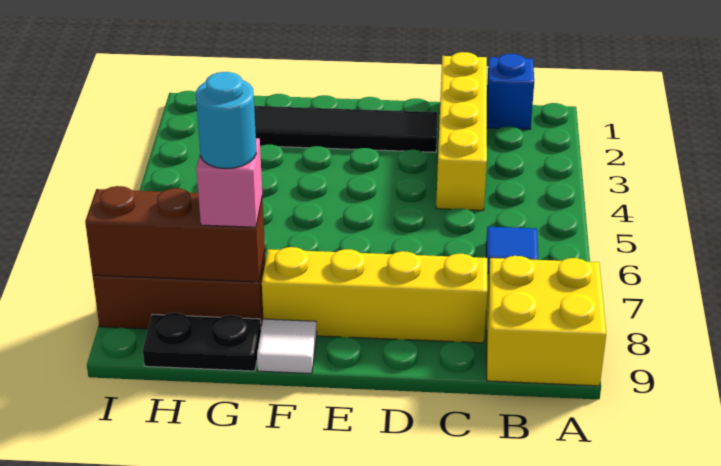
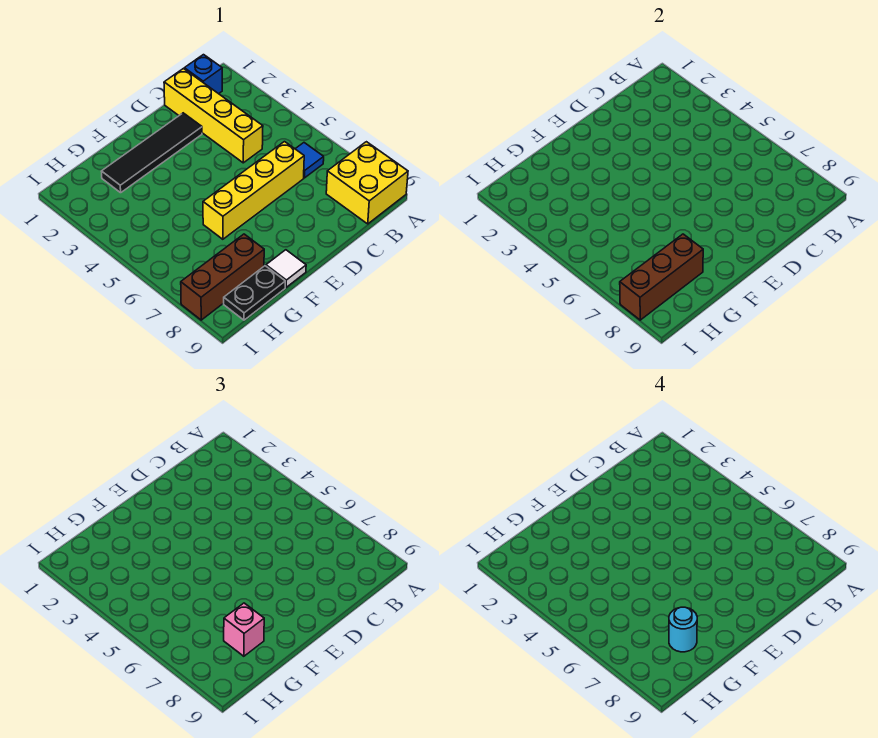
yellow 1x4 brick [262,247,487,343] -> yellow 1x4 brick moved to [203,142,304,239]

